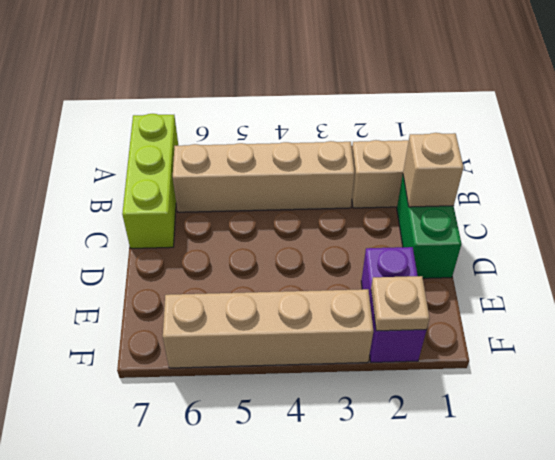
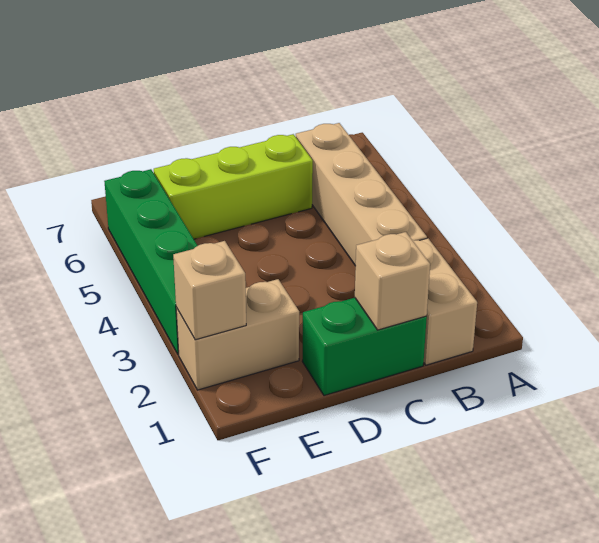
lime 1x3 brick [122,114,178,248] -> lime 1x3 brick moved to [154,134,313,239]
purple 1x2 brick [361,247,426,362] -> tan 1x2 brick [176,279,299,390]
tan 1x1 plate [371,276,429,331] -> tan 1x1 brick [173,241,246,340]
tan 1x4 brick [163,289,373,368] -> green 1x4 brick [104,169,198,355]

